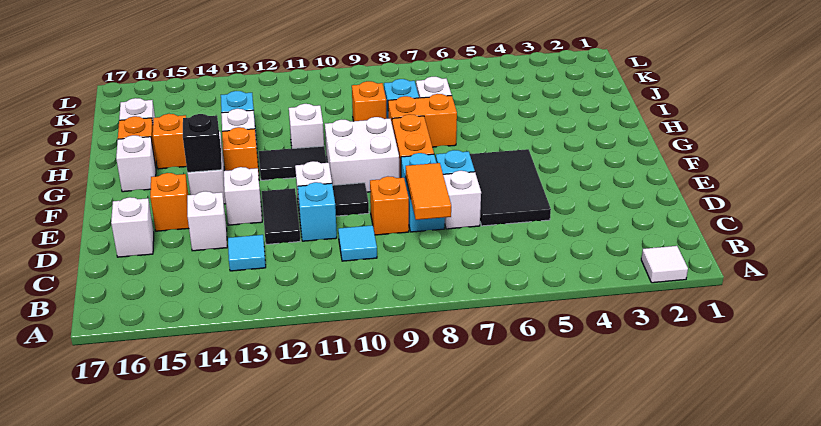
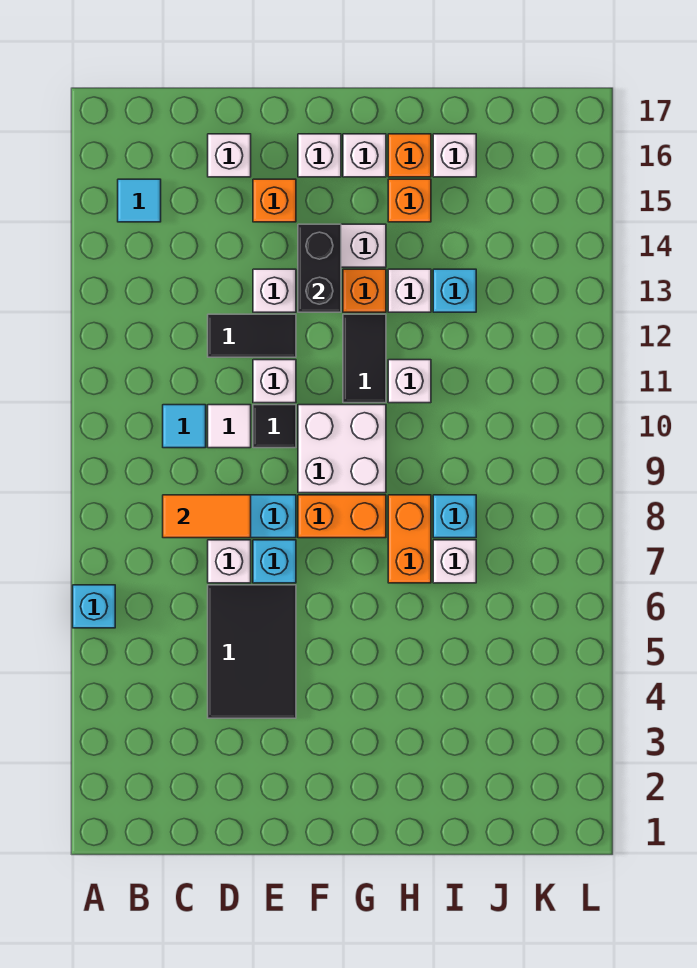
white 1x1 tile [641,246,688,283] -> white 1x1 tile moved to [208,405,251,448]
cyan 1x1 tile [228,235,266,271] -> cyan 1x1 tile moved to [118,179,161,222]
black 2x3 tile [470,149,551,226] -> black 2x3 tile turned to [208,585,296,718]
orange 1x1 brick [370,176,409,235] -> none
cyan 1x1 brick [298,182,337,241] -> cyan 1x1 brick moved to [73,585,115,628]
white 1x1 brick [187,191,227,251] -> white 1x1 brick moved to [298,134,341,177]
black 1x1 brick [183,114,222,172] -> black 1x2 brick [298,224,341,312]
orange 1x1 brick [352,81,387,121] -> none

